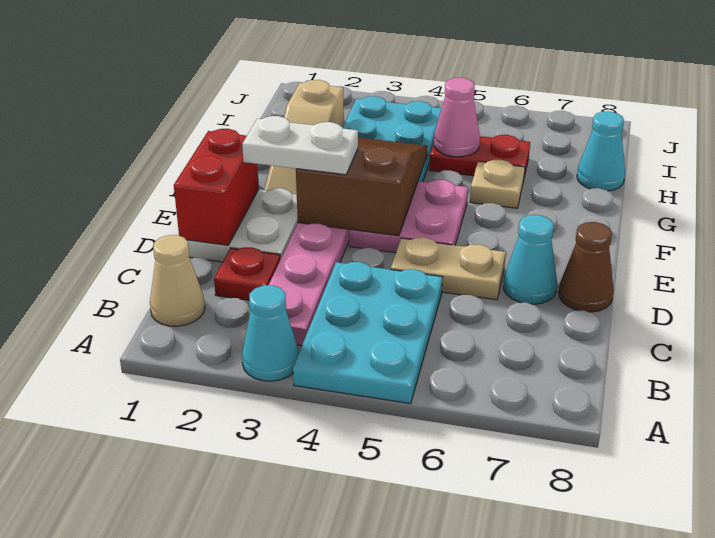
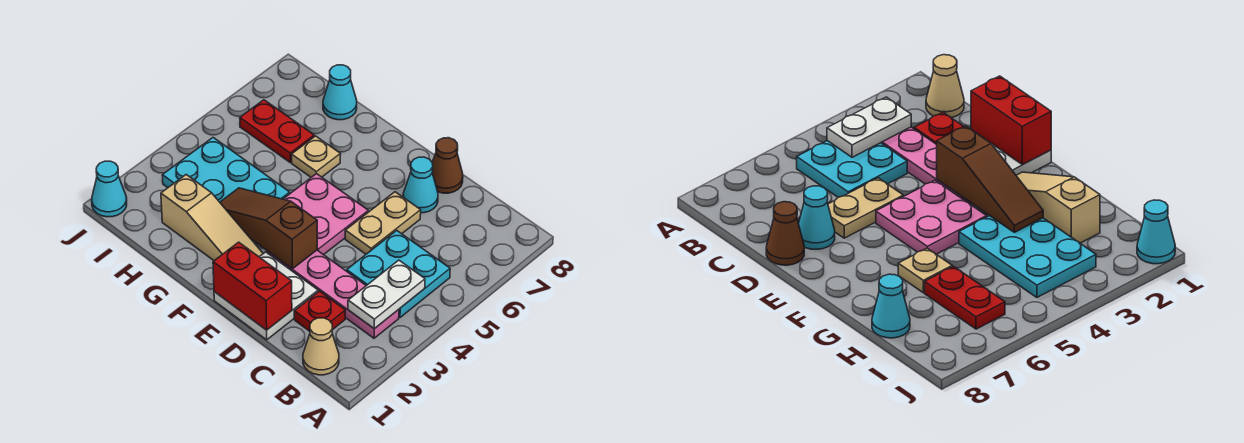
cyan 1x1 cone [242,285,299,381] -> cyan 1x1 cone moved to [92,161,127,217]
cyan 2x3 plate [293,262,443,404] -> cyan 2x2 plate [347,231,450,317]
white 1x2 plate [242,116,358,175] -> white 1x2 plate moved to [348,260,425,329]
brown 2x3 slope [296,137,428,236] -> brown 1x3 slope [220,188,317,269]
red 1x2 plate [429,135,530,181] -> red 1x2 plate turned to [240,100,314,162]
pink 1x1 cone [434,78,480,157] -> none

